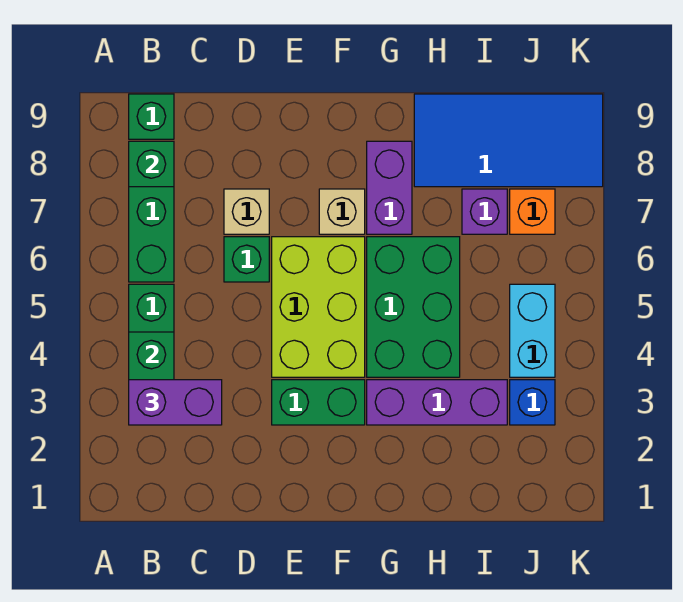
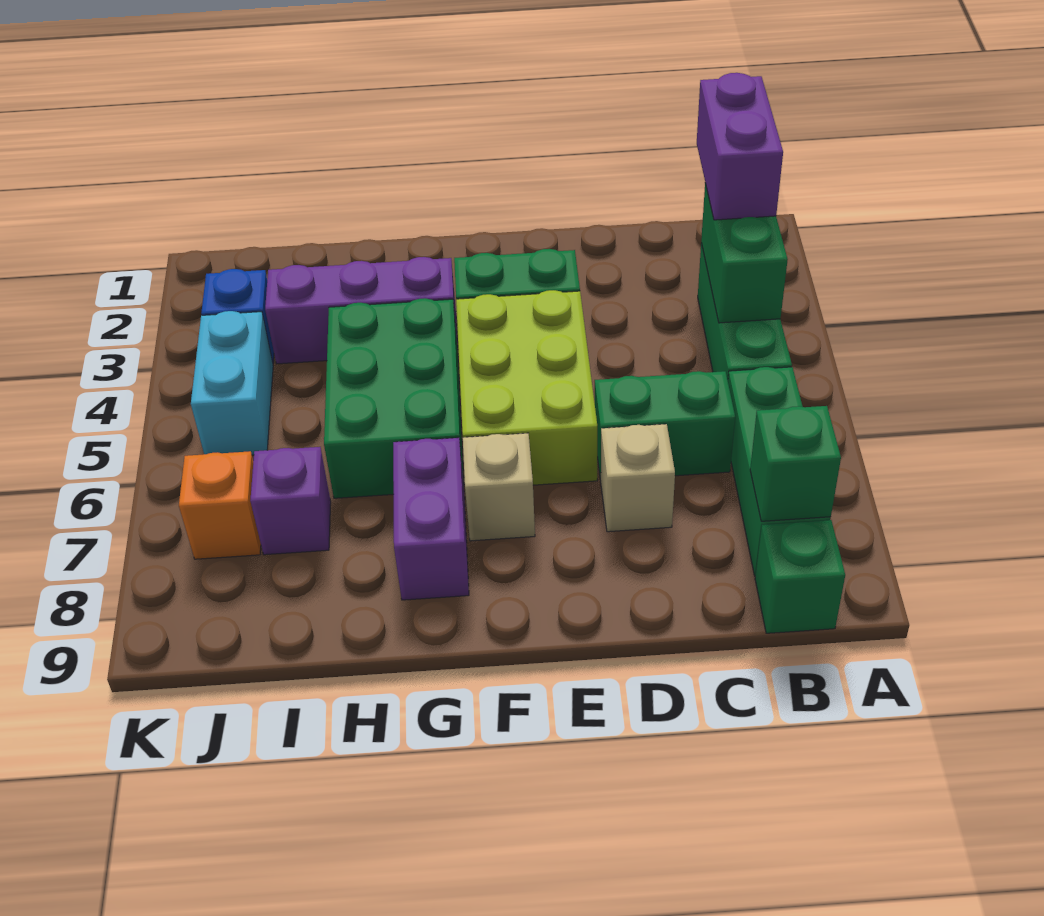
purple 1x2 brick [129,380,222,425] -> purple 1x2 brick turned to [697,73,783,220]
green 1x1 brick [224,237,269,282] -> green 1x2 brick [595,371,735,480]
blue 2x4 tile [414,94,603,187] -> none

